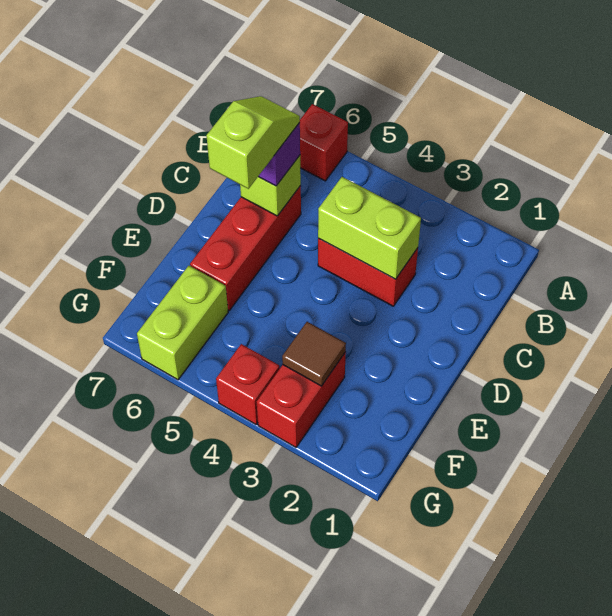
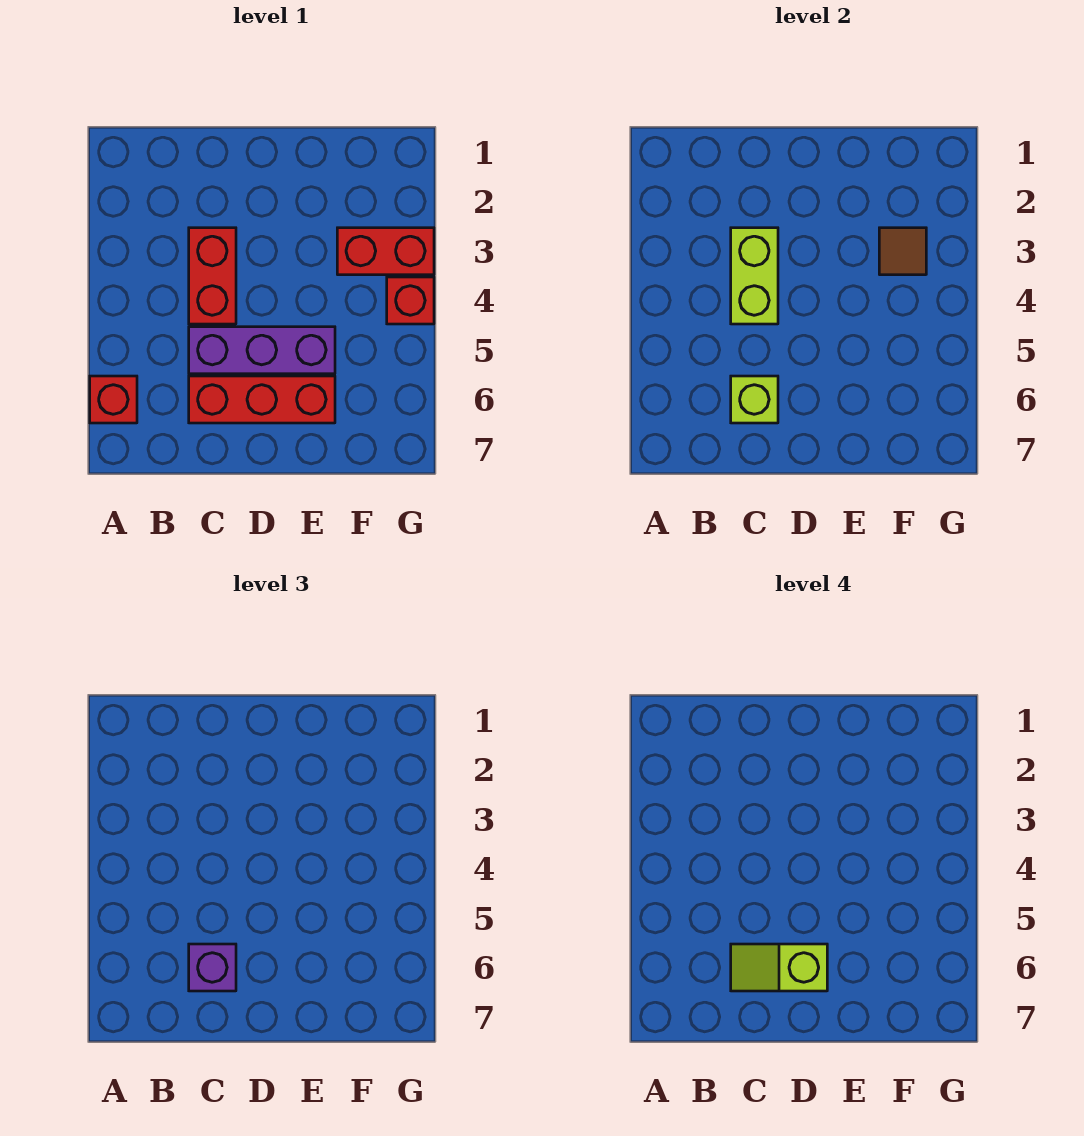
none -> purple 1x3 brick [189,327,335,374]
lime 1x2 brick [137,266,228,380] -> none

